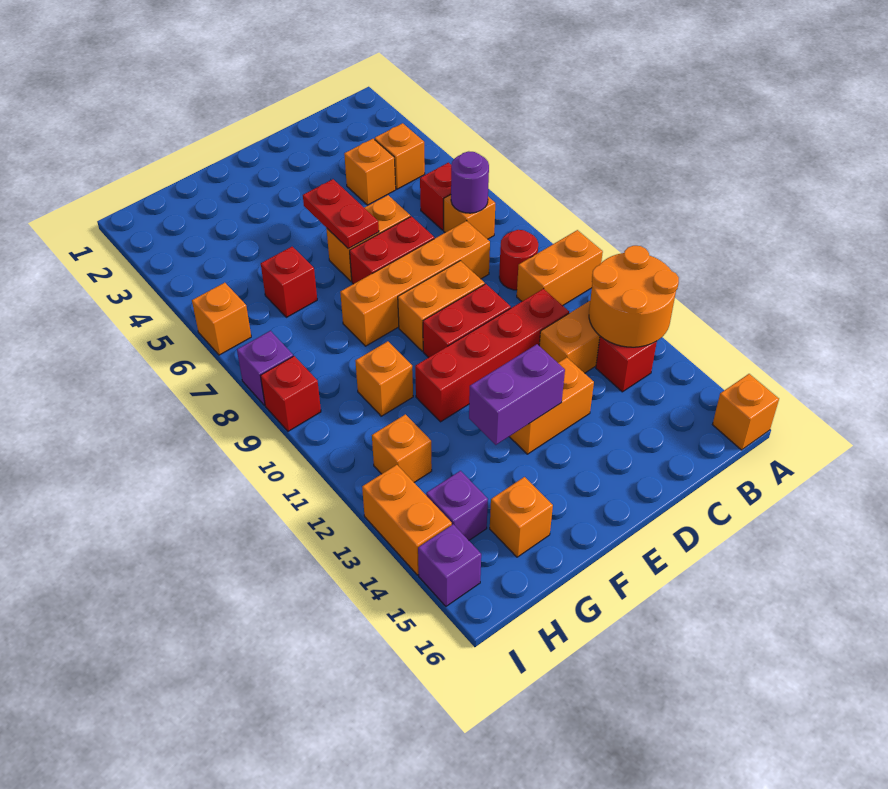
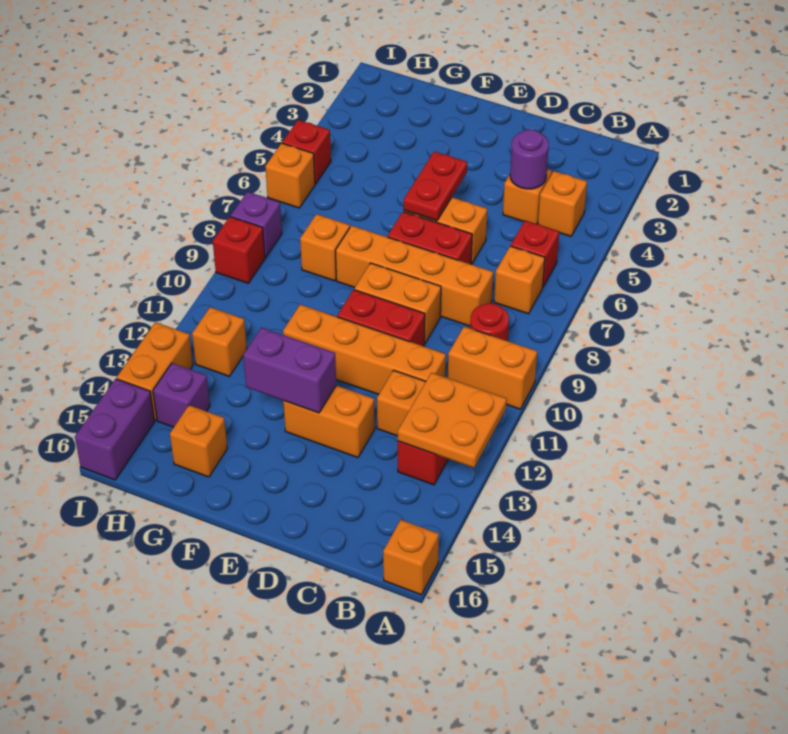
orange 2x2 round brick [589,246,679,347] -> orange 2x2 plate [398,373,507,468]
purple 1x1 round brick [451,151,489,213] -> purple 1x1 round brick moved to [510,129,549,189]
red 1x4 brick [415,289,569,422] -> orange 1x4 brick [283,304,446,394]
red 1x1 brick [261,247,317,317] -> red 1x1 brick moved to [282,120,331,184]
orange 1x1 brick [355,341,413,416] -> orange 1x1 brick moved to [300,214,350,281]
purple 1x1 brick [418,524,481,606] -> purple 1x2 brick [75,379,155,480]

